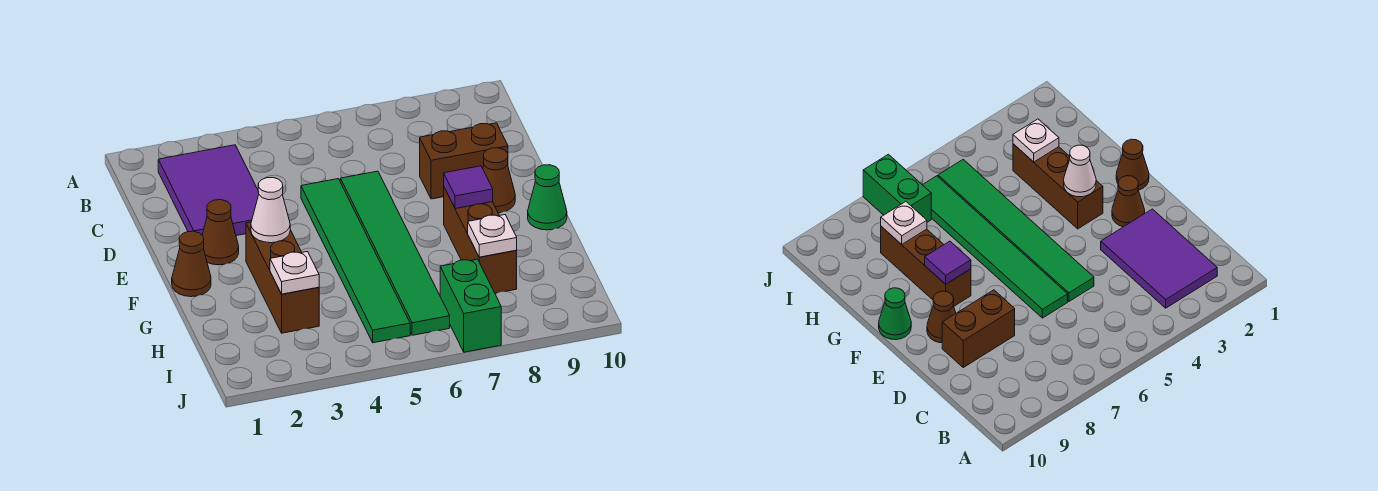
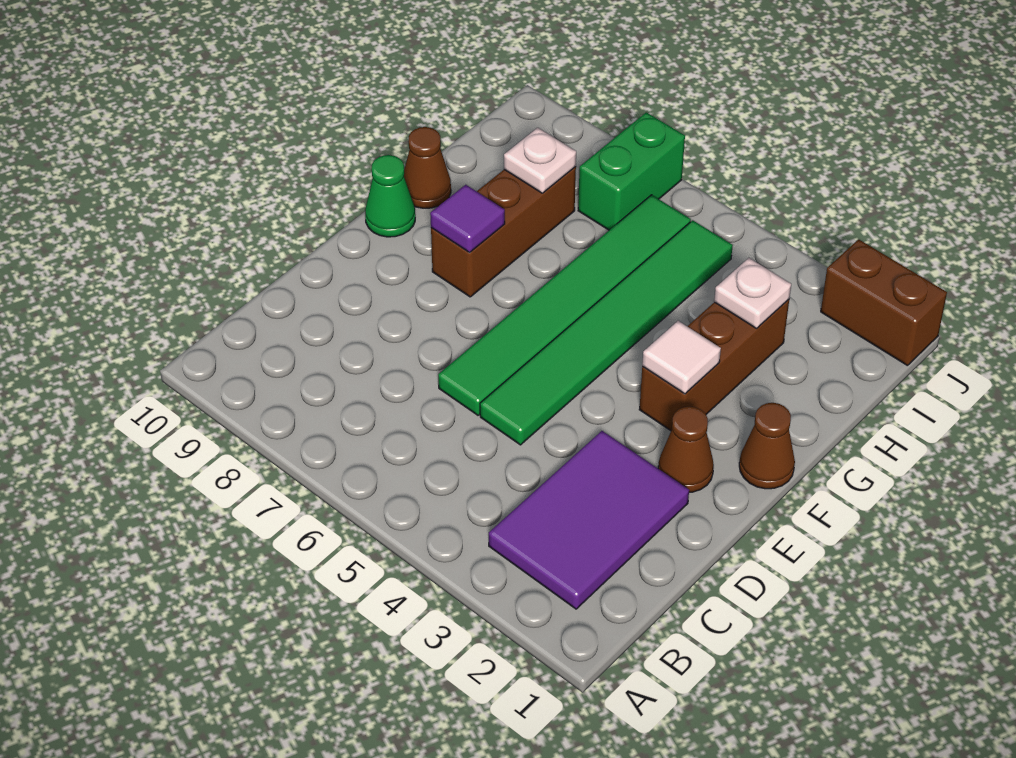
brown 1x2 brick [420,123,508,199] -> brown 1x2 brick moved to [821,239,947,366]
brown 1x1 cone [483,148,515,213] -> brown 1x1 cone moved to [404,127,451,208]
white 1x1 cone [251,178,290,243] -> white 1x1 tile [642,321,721,394]

